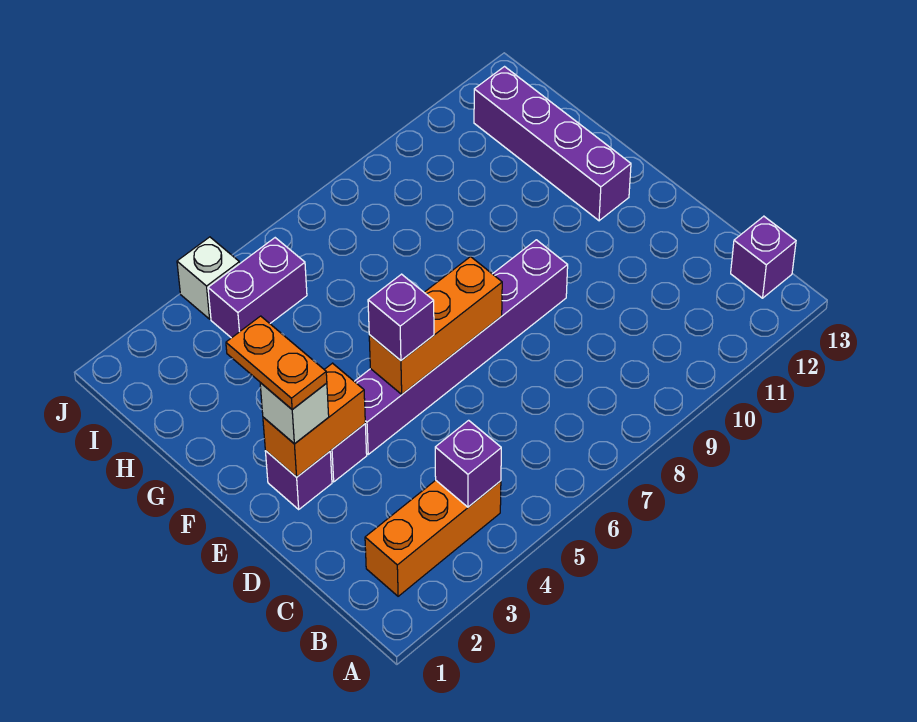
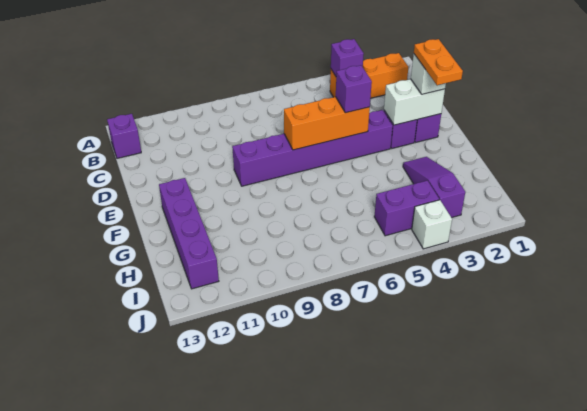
orange 1x2 brick [263,363,365,477] -> white 1x2 brick [384,79,445,125]
none -> purple 1x3 slope [403,157,465,218]

